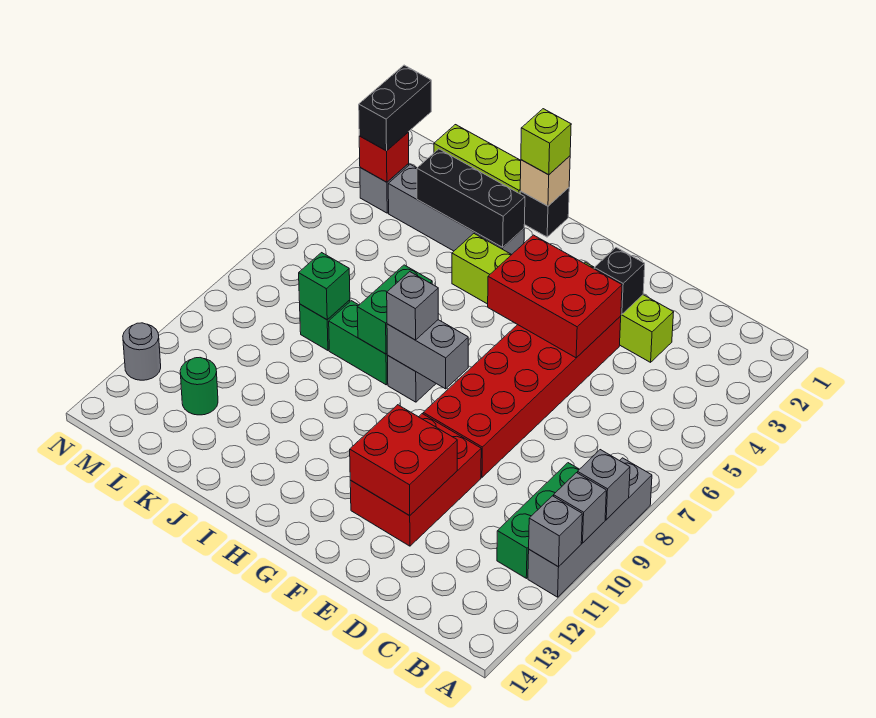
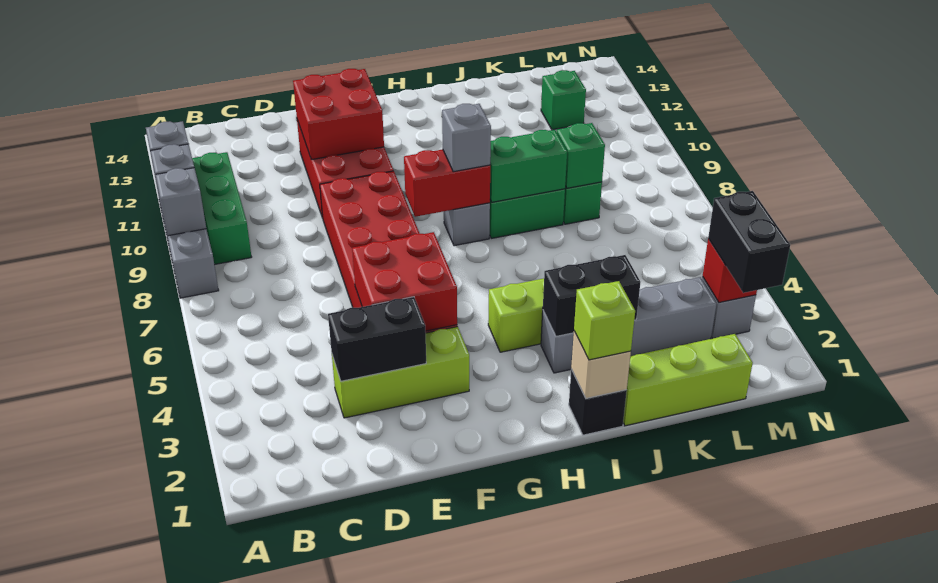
black 1x1 brick [594,248,645,315] -> black 1x2 brick [328,297,426,381]
red 2x3 brick [488,235,622,358] -> red 2x2 brick [352,232,457,331]
grey 1x2 brick [387,320,468,389] -> red 1x2 brick [404,149,490,217]
black 1x3 brick [417,149,525,247] -> black 1x2 brick [543,255,640,337]
green 1x2 brick [357,265,432,354] -> green 1x2 brick turned to [490,130,567,202]
green 1x1 round brick [180,358,218,415] -> green 1x1 brick [541,70,586,130]
grey 1x1 round brick [123,323,161,380] -> none

